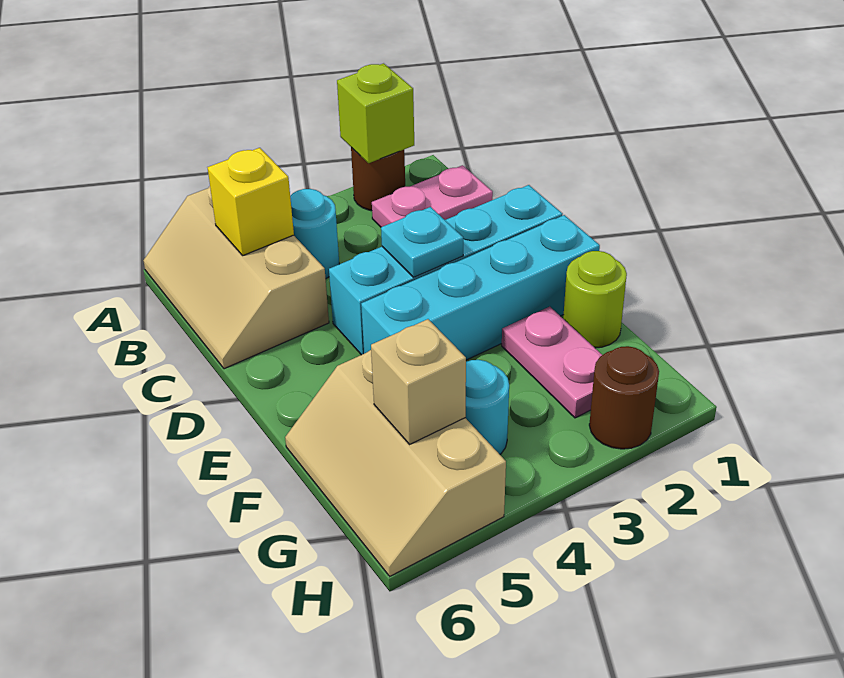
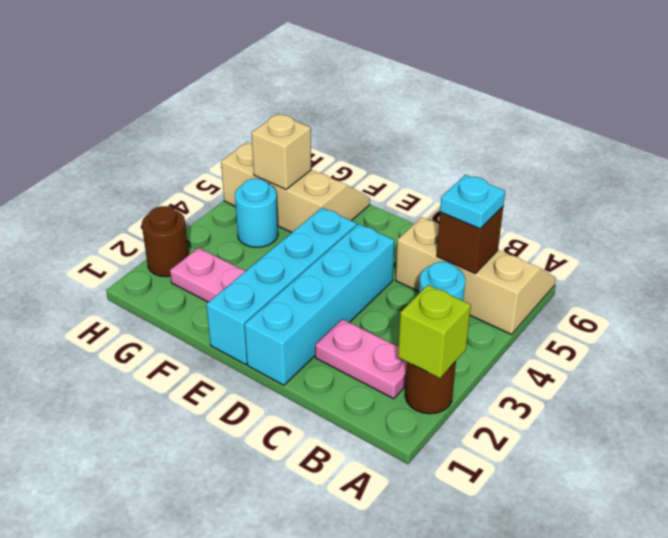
pink 1x2 plate [372,165,493,227] -> pink 1x2 plate turned to [315,319,407,399]
yellow 1x1 brick [208,148,294,255] -> brown 1x1 brick [437,207,503,273]
cyan 1x1 plate [381,207,463,277] -> cyan 1x1 plate moved to [440,175,505,229]
lime 1x1 round brick [563,251,627,348] -> none

